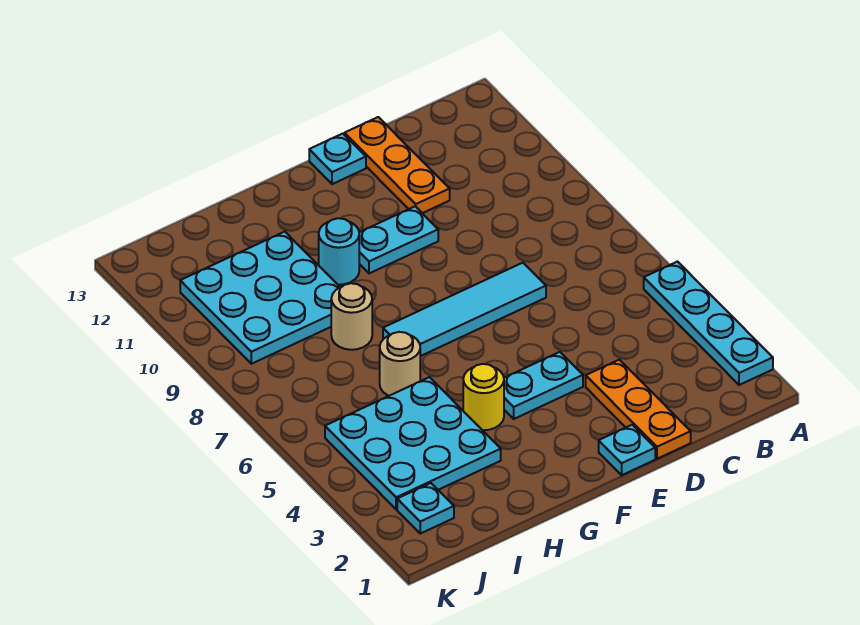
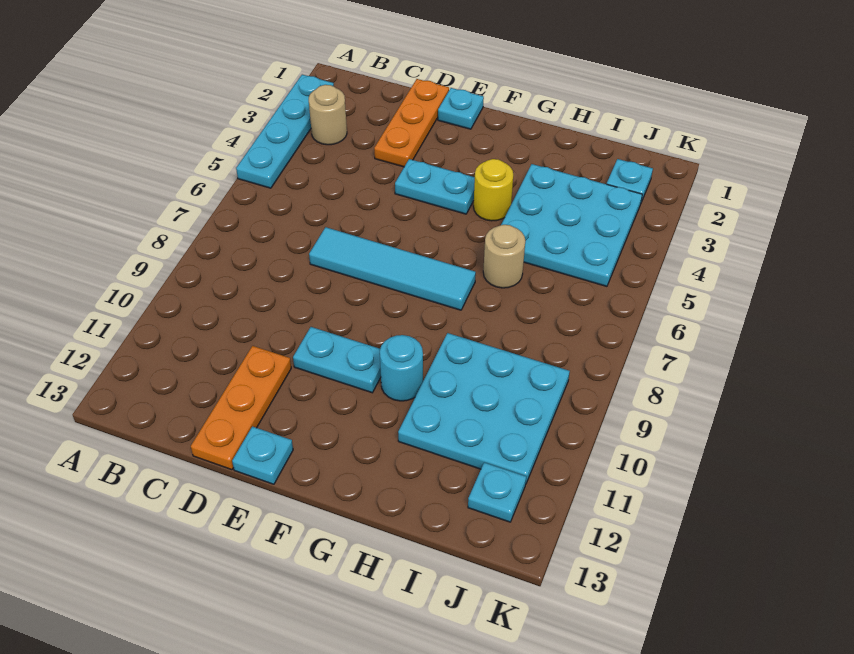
tan 1x1 round brick [331,283,372,350] -> tan 1x1 round brick moved to [309,85,347,145]
none -> cyan 1x1 plate [468,462,526,522]

